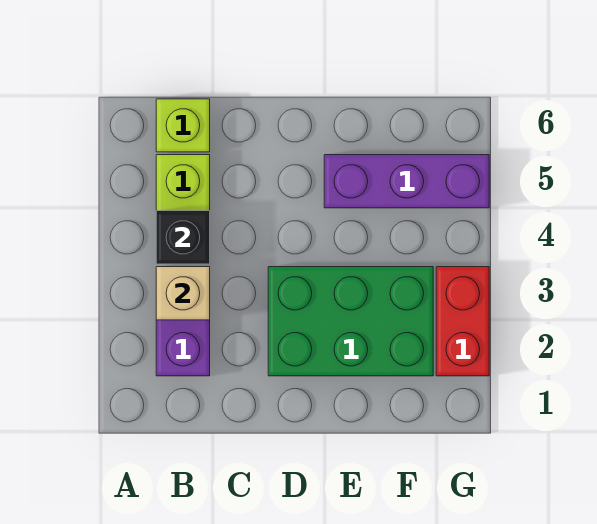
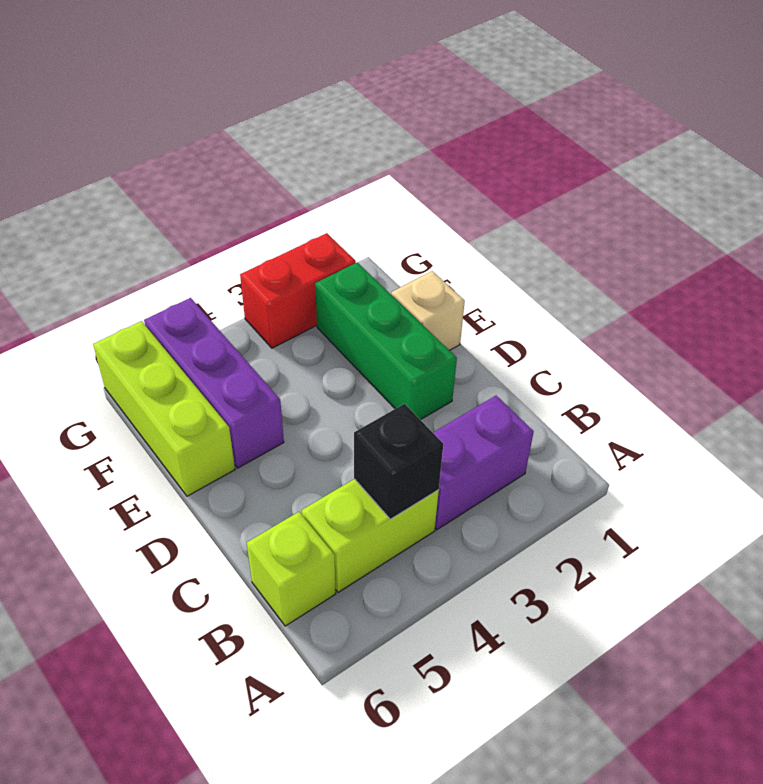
tan 1x1 brick [156,267,210,320] -> tan 1x1 brick moved to [391,271,465,351]
green 2x3 brick [268,267,433,376] -> green 1x3 brick [315,262,457,420]
none -> lime 1x3 brick [93,321,235,496]

